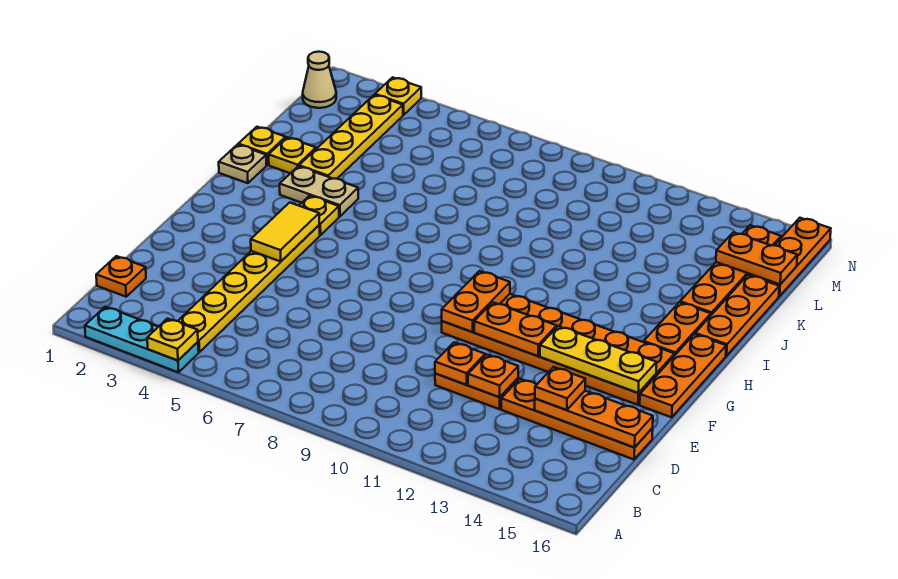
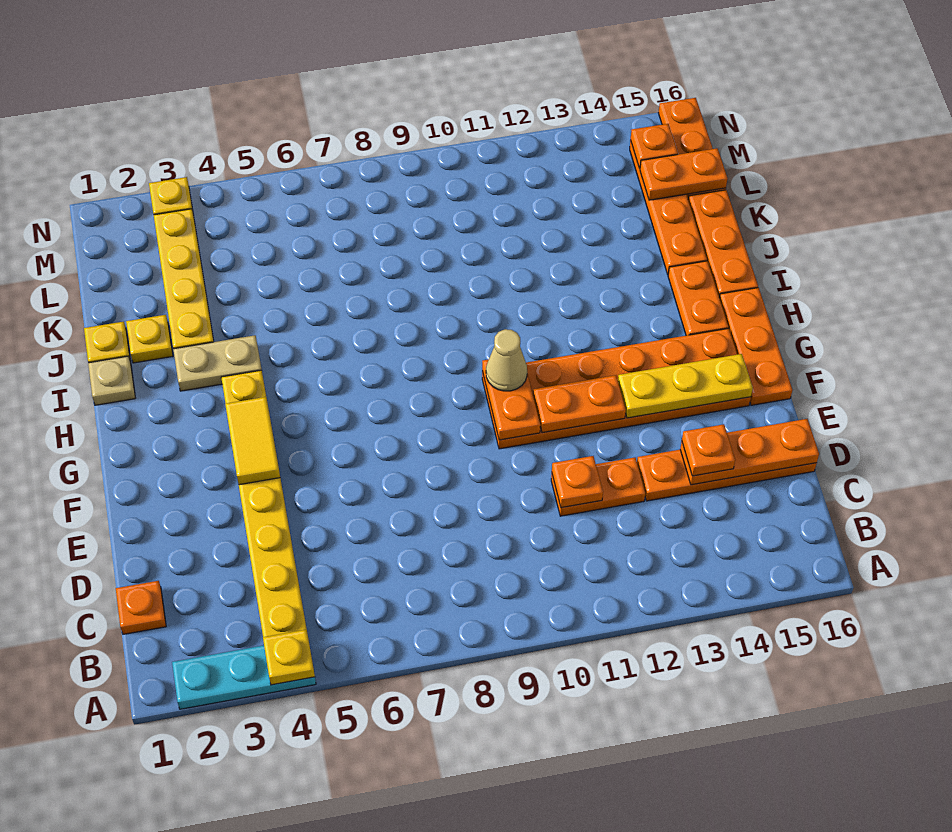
orange 1x1 plate [468,355,518,397] -> orange 1x1 plate moved to [631,124,678,169]
tan 1x1 cone [303,52,336,108] -> tan 1x1 cone moved to [486,329,527,391]

